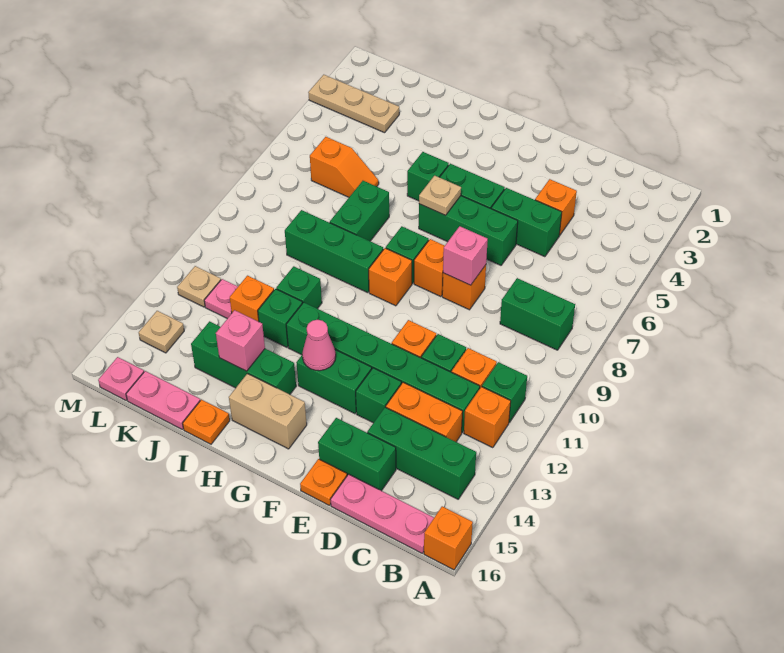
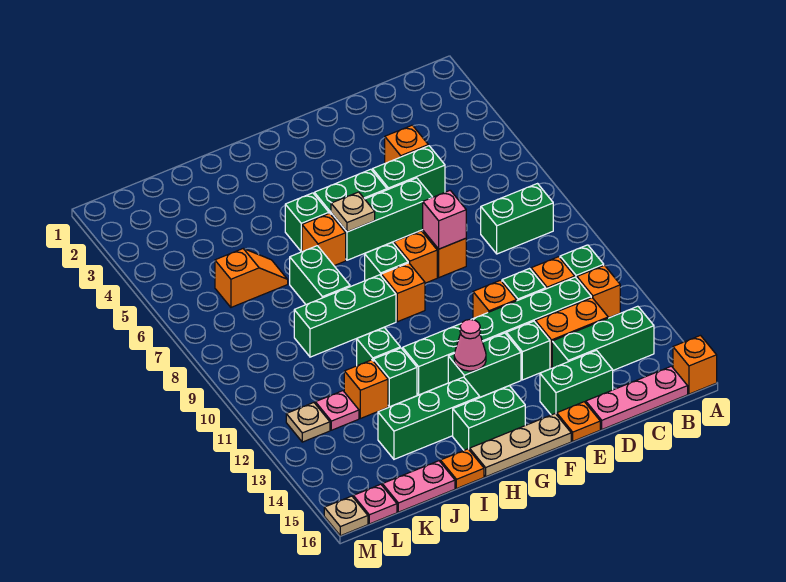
tan 1x2 brick [229,374,307,449] -> green 1x2 brick [453,386,525,450]
none -> orange 1x1 brick [302,213,346,266]
pink 1x1 brick [216,310,265,371] -> none
tan 1x3 plate [308,75,399,133] -> tan 1x3 plate moved to [470,414,571,477]
tan 1x1 plate [139,311,184,353] -> tan 1x1 plate moved to [324,496,368,536]

